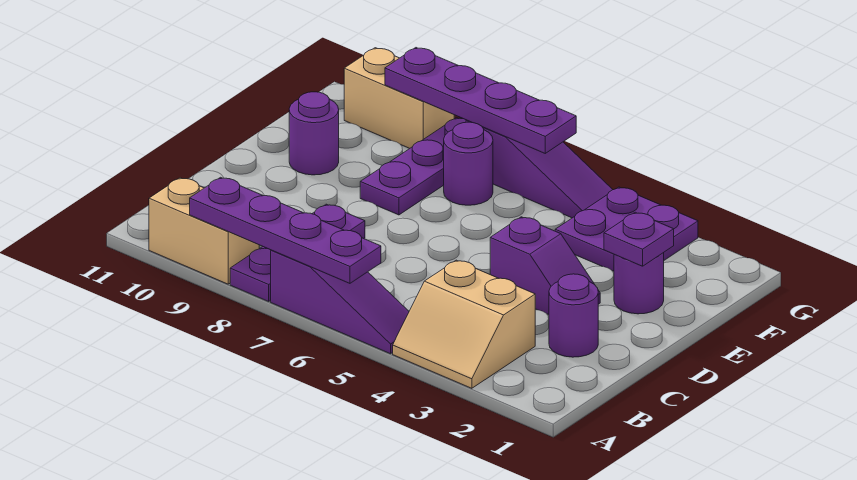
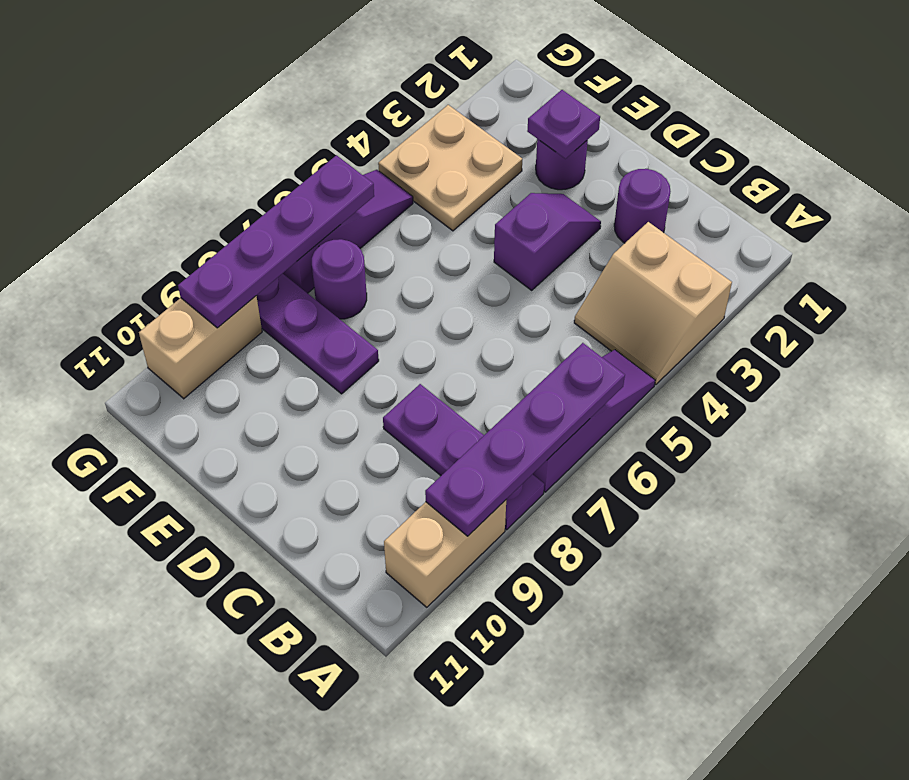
tan 2x2 slope [393,260,535,388] -> tan 2x2 slope turned to [574,222,732,385]
purple 1x1 round brick [289,92,339,175] -> none
purple 2x2 plate [555,187,698,271] -> tan 2x2 plate [378,105,522,231]

